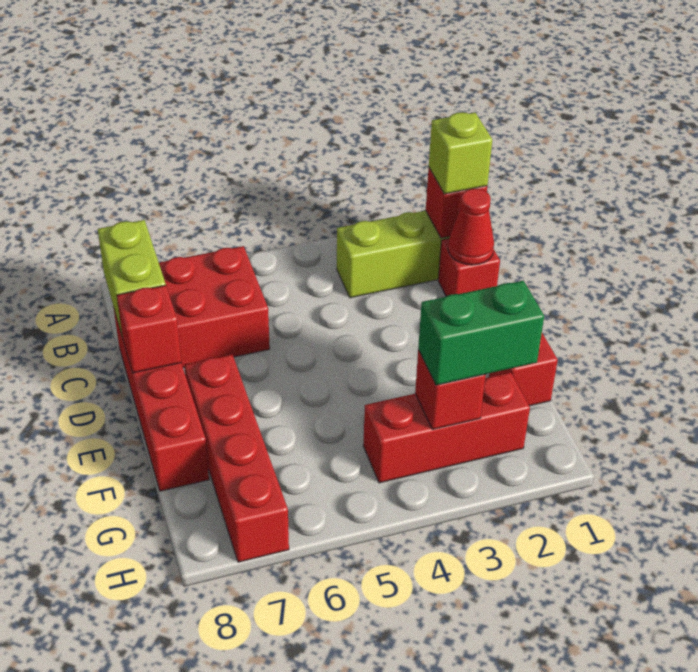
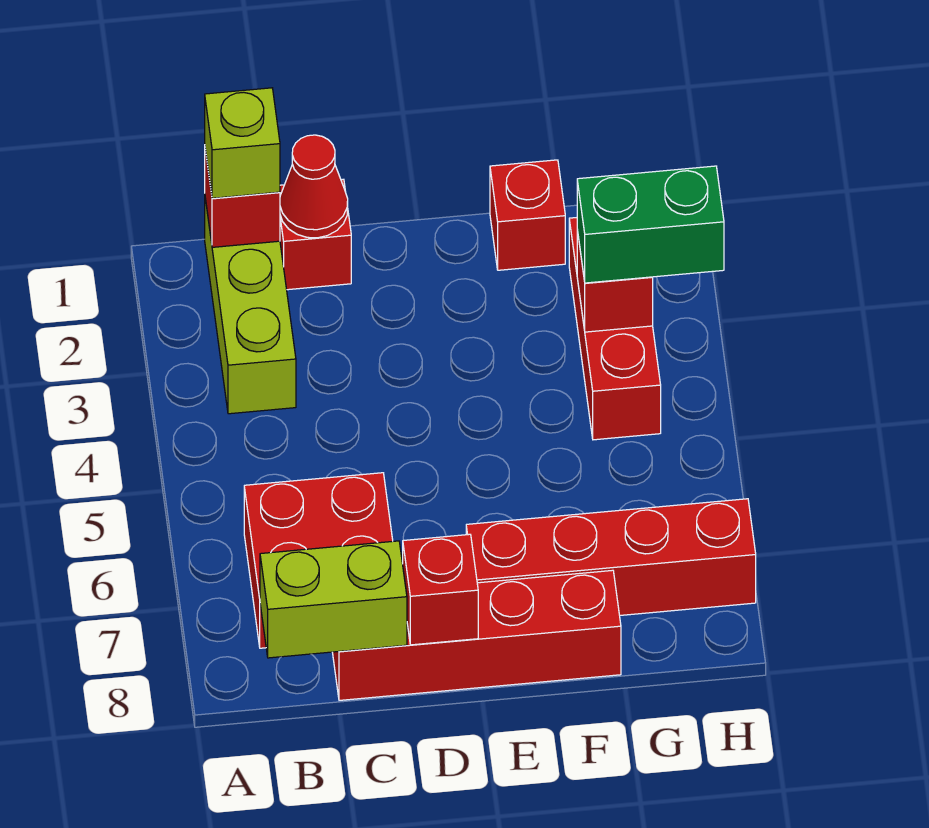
green 1x2 brick [418,281,544,385] -> green 1x2 brick turned to [577,166,724,283]

